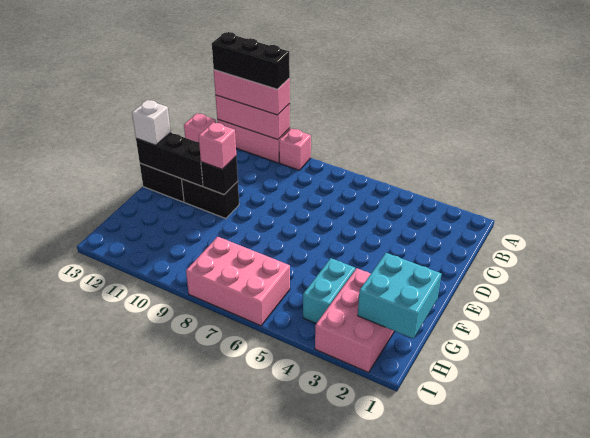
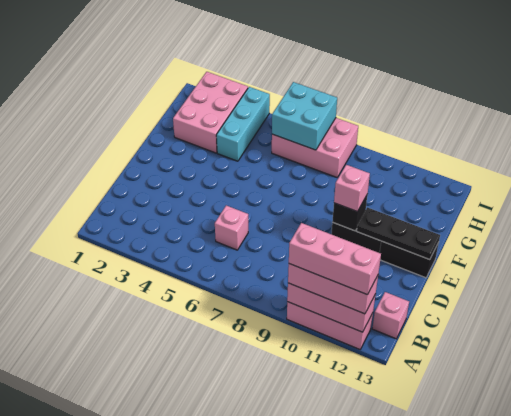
pink 1x1 brick [279,129,311,170] -> pink 1x1 brick moved to [215,205,248,250]
black 1x3 brick [212,32,290,89] -> pink 1x3 brick [289,223,381,295]
black 1x3 brick [136,133,203,186] -> black 1x3 plate [357,207,440,260]
white 1x1 brick [132,100,171,145] -> none
cyan 2x2 brick [358,253,441,339] -> cyan 2x2 brick moved to [272,82,337,150]
cyan 1x2 brick [303,258,355,324] -> cyan 1x3 brick [216,87,270,161]

